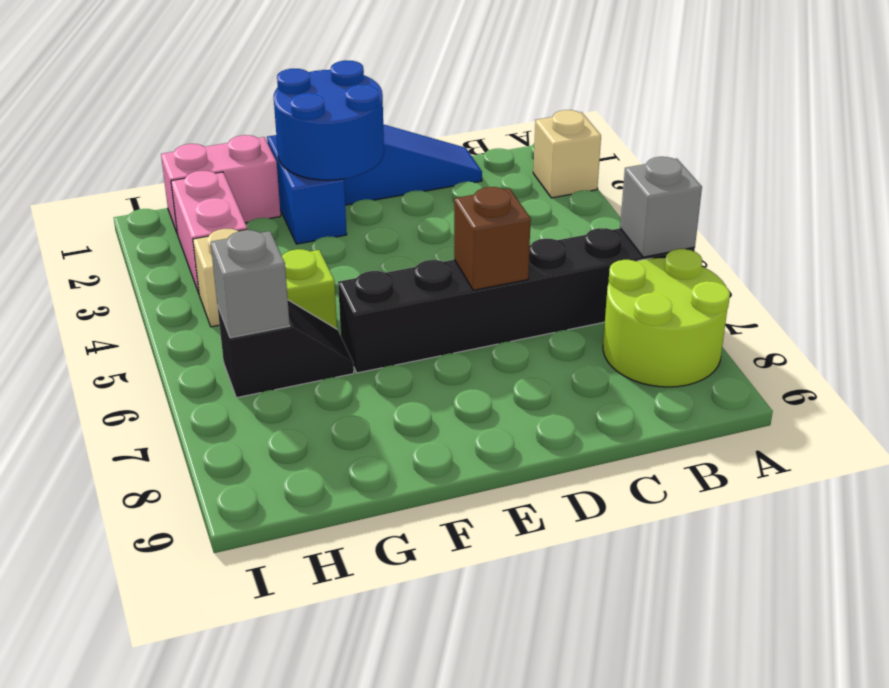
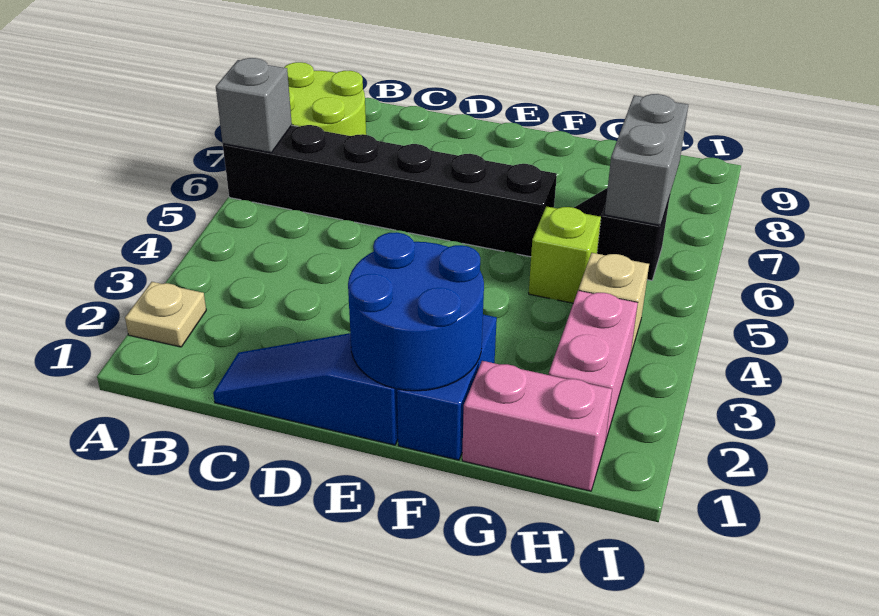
tan 1x1 brick [533,110,601,198] -> tan 1x1 plate [125,282,206,347]
brown 1x1 brick [454,187,531,290] -> none
grey 1x1 brick [211,230,290,338] -> grey 1x2 brick [605,94,688,225]

